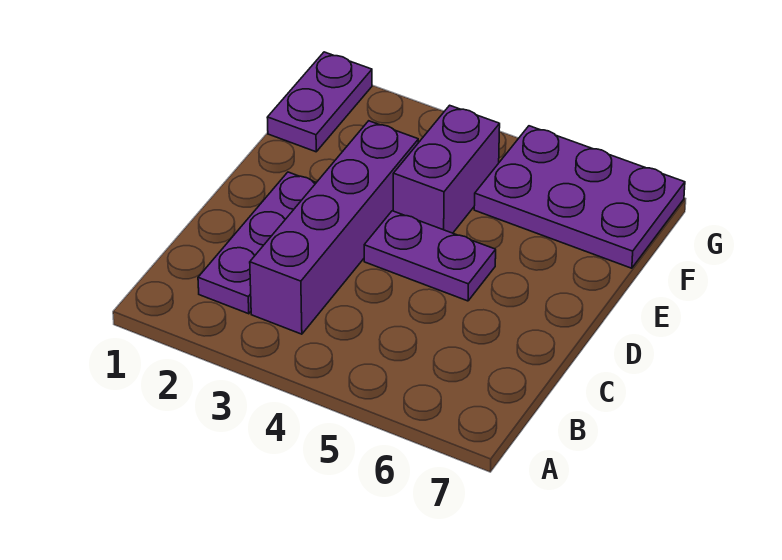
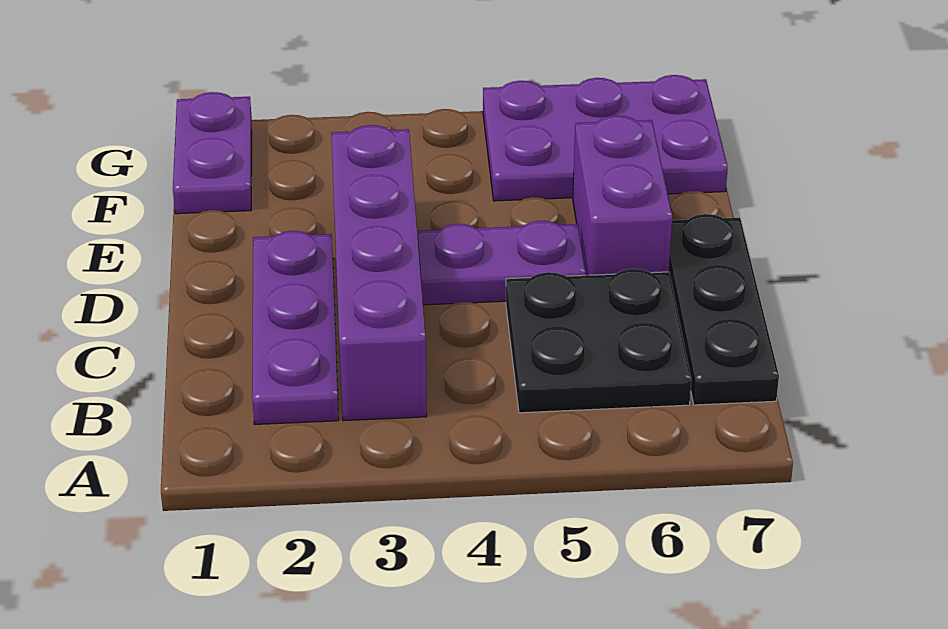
none -> black 2x2 plate [506,269,691,413]
none -> black 1x3 plate [669,214,779,405]
purple 1x2 brick [393,105,500,233] -> purple 1x2 brick moved to [573,116,672,275]

